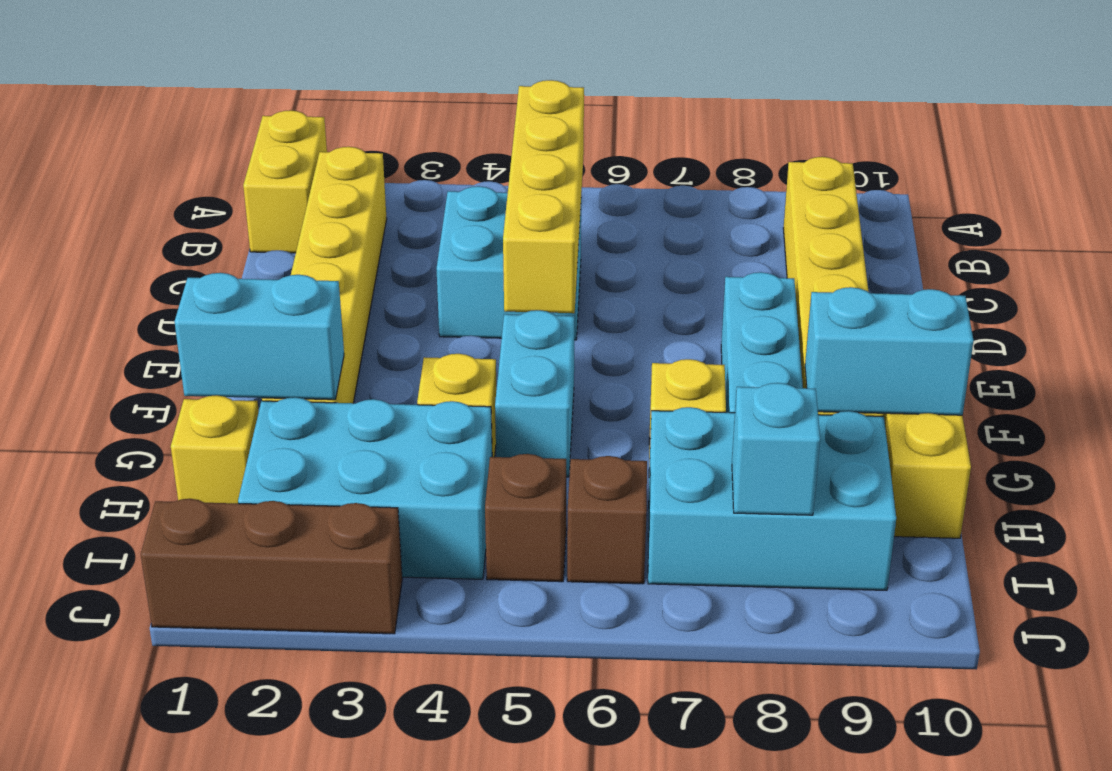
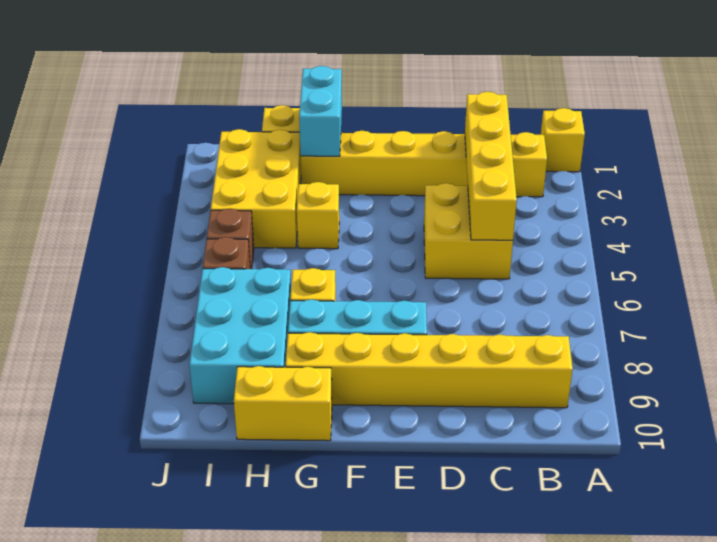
yellow 1x2 brick [243,110,327,253] -> yellow 1x1 brick [541,108,585,172]
yellow 1x4 brick [503,80,584,313] -> yellow 1x4 brick turned to [465,92,517,240]
cyan 2x2 brick [436,186,581,340] -> yellow 2x2 brick [424,183,513,279]
cyan 1x2 brick [495,310,575,477] -> none
cyan 1x2 brick [805,287,974,415] -> none
cyan 2x3 brick [238,397,492,579] -> yellow 2x3 brick [211,129,301,248]
cyan 1x1 brick [732,383,820,515] -> none
brown 1x3 brick [141,499,402,634] -> none

